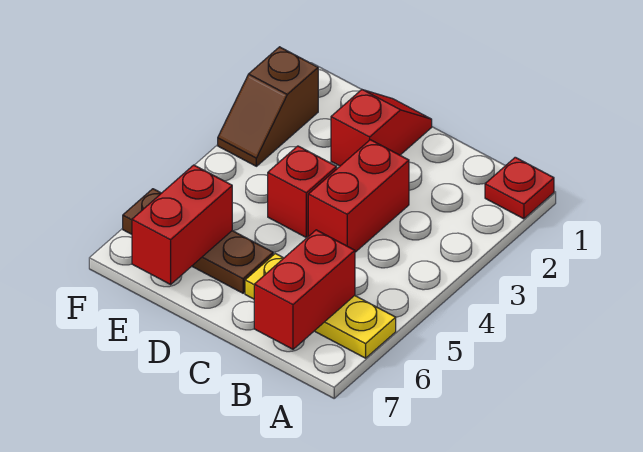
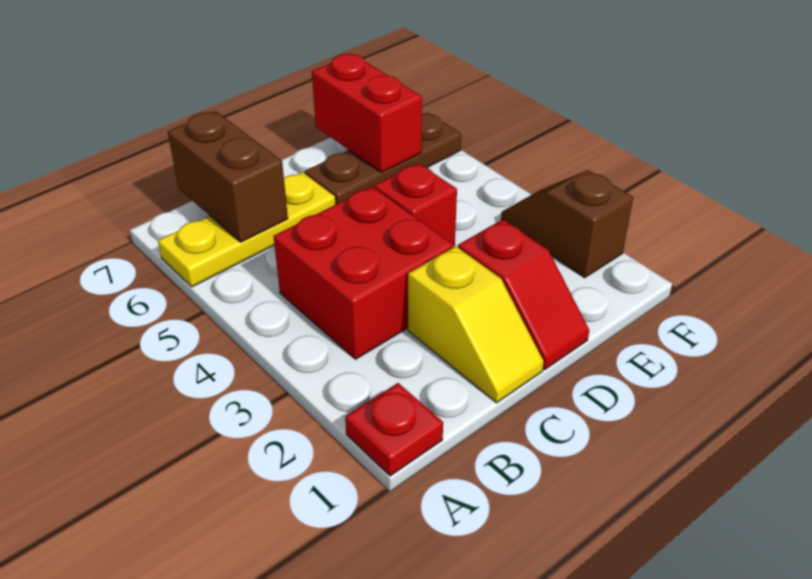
red 1x2 brick [254,230,355,349] -> brown 1x2 brick [168,111,288,242]
none -> yellow 1x2 slope [408,246,544,403]
red 1x2 brick [308,140,409,252] -> red 2x2 brick [273,187,454,359]

